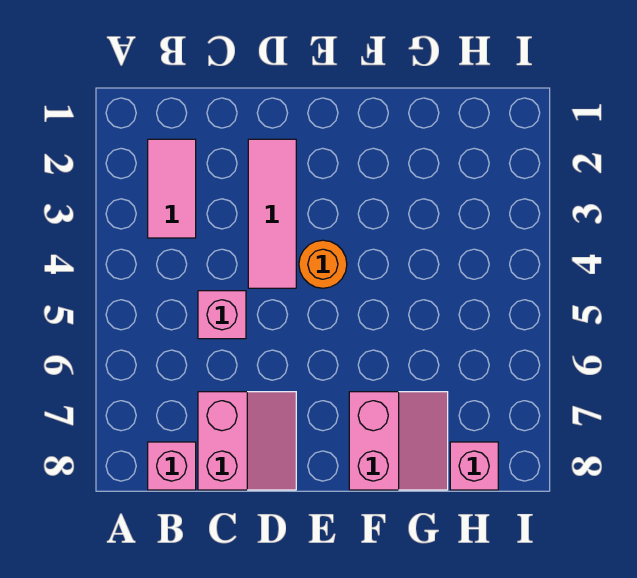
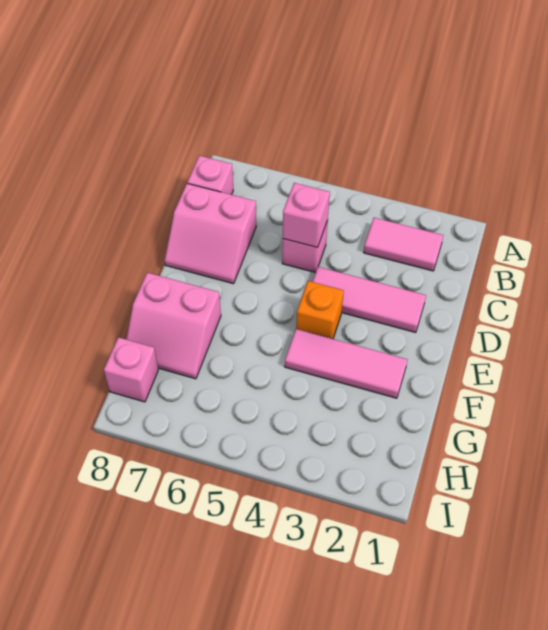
none -> pink 1x1 brick [283,183,330,248]
orange 1x1 round brick [299,240,347,288] -> orange 1x1 brick [296,281,344,339]
none -> pink 1x3 tile [285,329,407,398]

